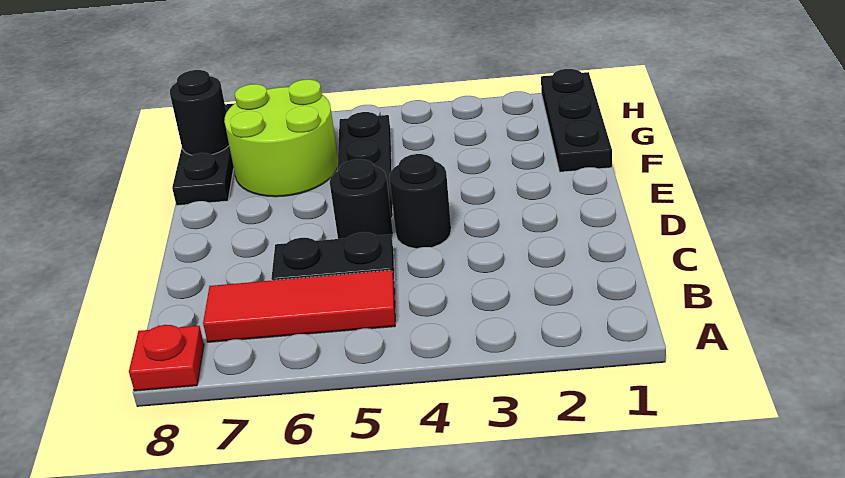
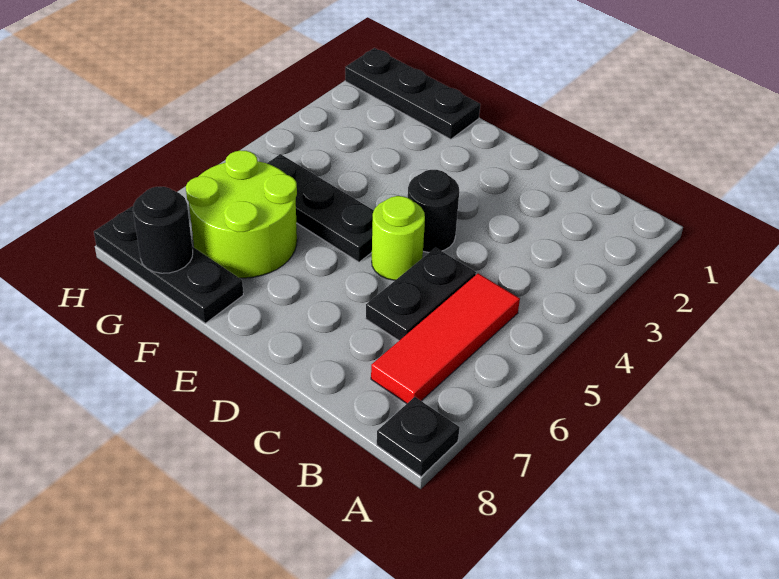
red 1x1 plate [129,325,204,391] -> black 1x1 plate [377,397,460,476]
black 1x1 round brick [330,159,393,239] -> lime 1x1 round brick [372,196,425,280]

